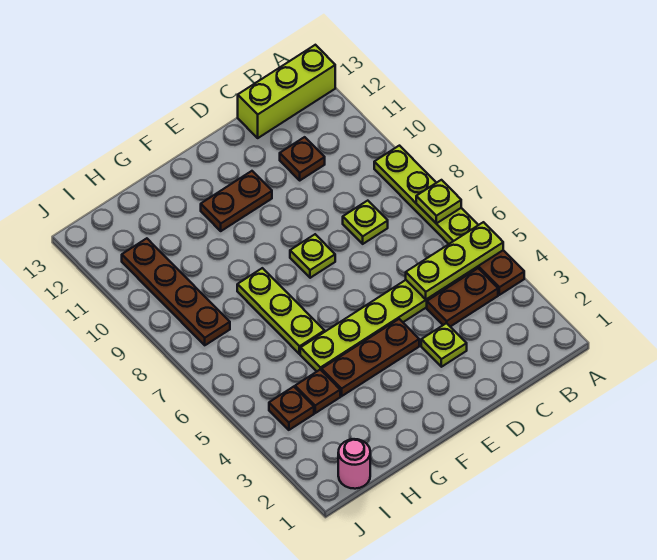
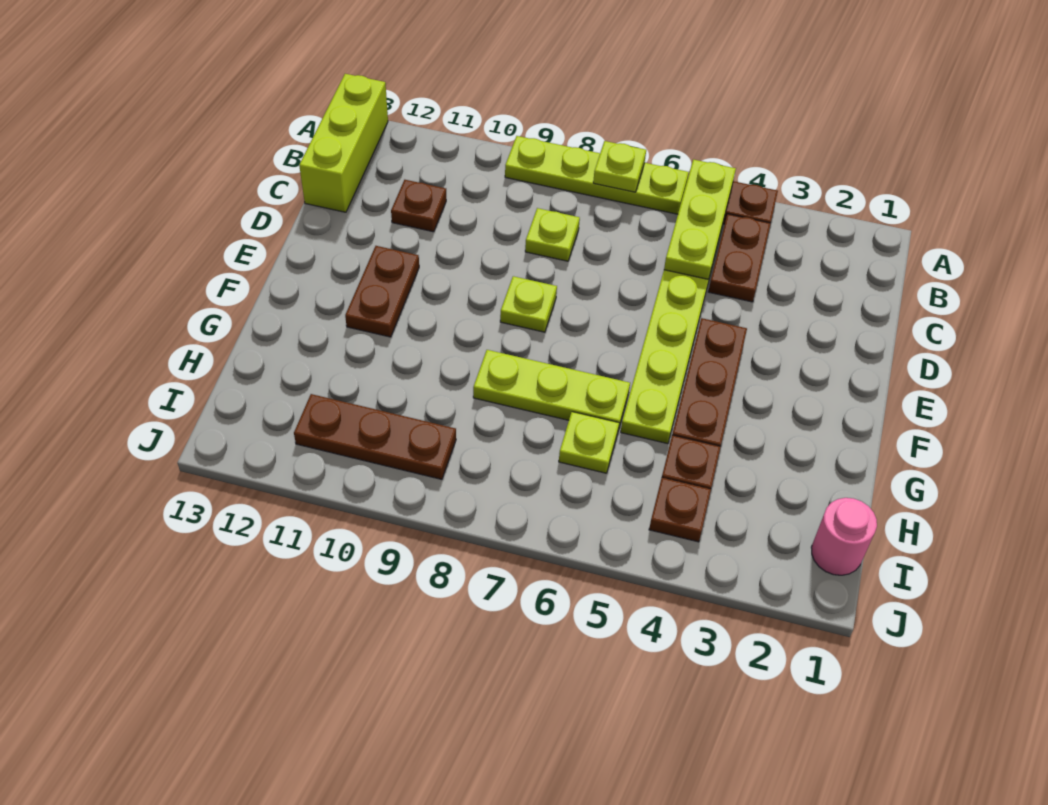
lime 1x1 plate [421,323,467,367] -> lime 1x1 plate moved to [559,412,619,473]
brown 1x4 plate [122,238,230,345] -> brown 1x3 plate [294,394,456,479]

